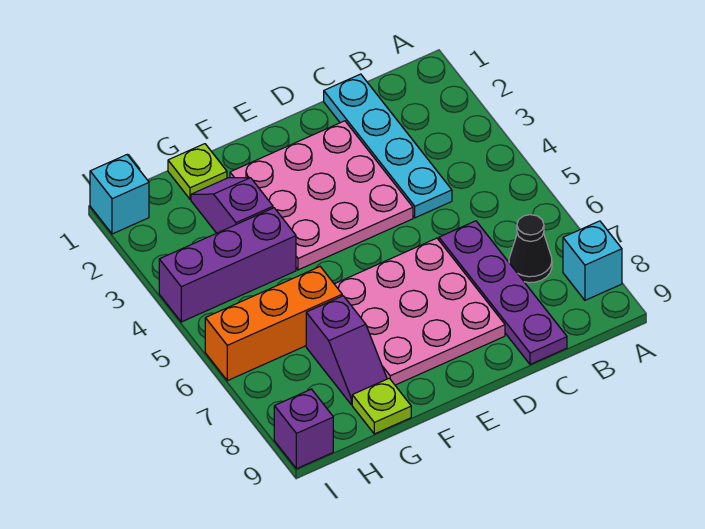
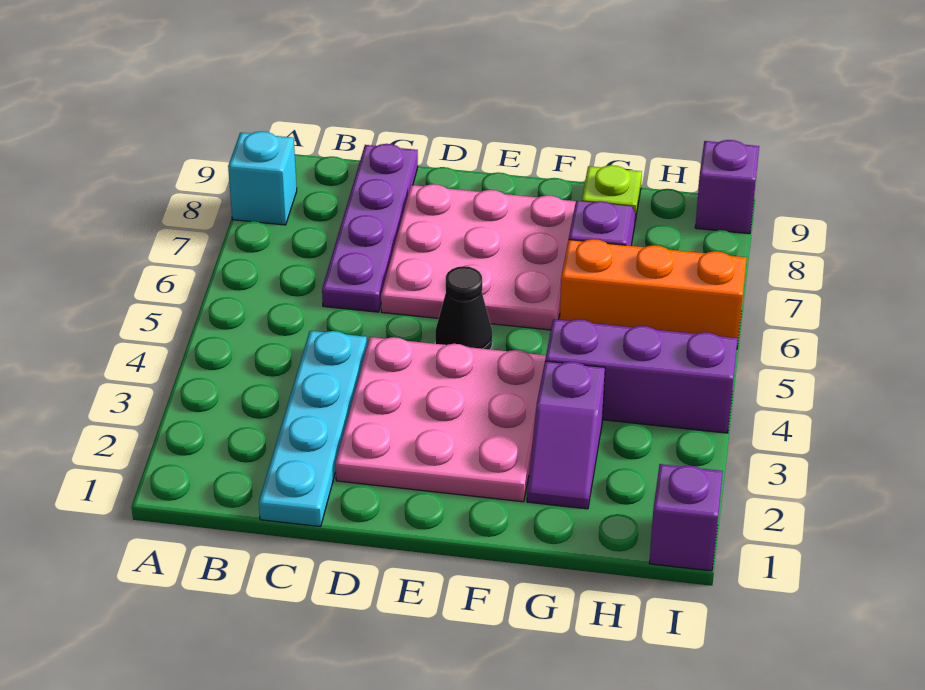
black 1x1 cone [509,215,552,283] -> black 1x1 cone moved to [435,266,492,349]
lime 1x1 plate [168,144,227,199] -> none
cyan 1x1 brick [90,155,149,234] -> purple 1x1 brick [649,464,723,571]

